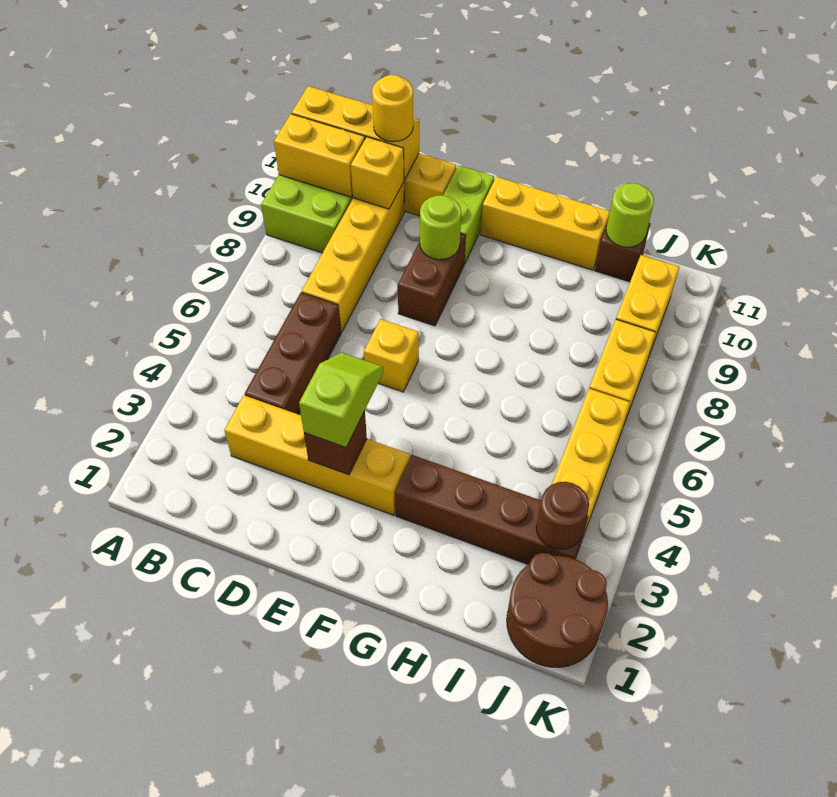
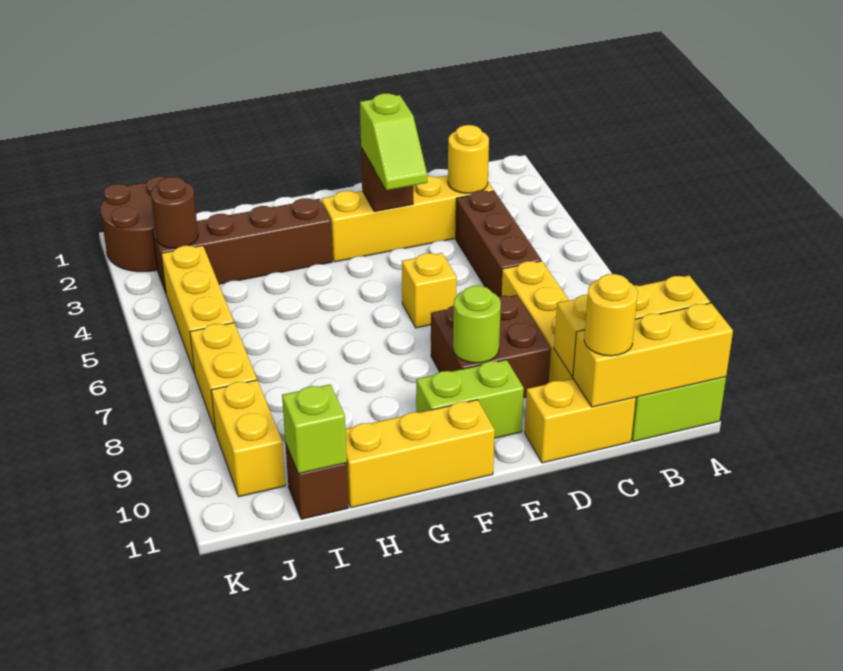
none -> yellow 1x1 round brick [448,125,489,193]
brown 1x2 brick [398,234,466,326] -> brown 2x2 brick [431,295,551,398]
lime 1x2 brick [443,165,494,264] -> lime 1x2 brick turned to [416,360,524,438]
lime 1x1 round brick [606,183,654,247] -> lime 1x1 brick [282,384,347,474]

